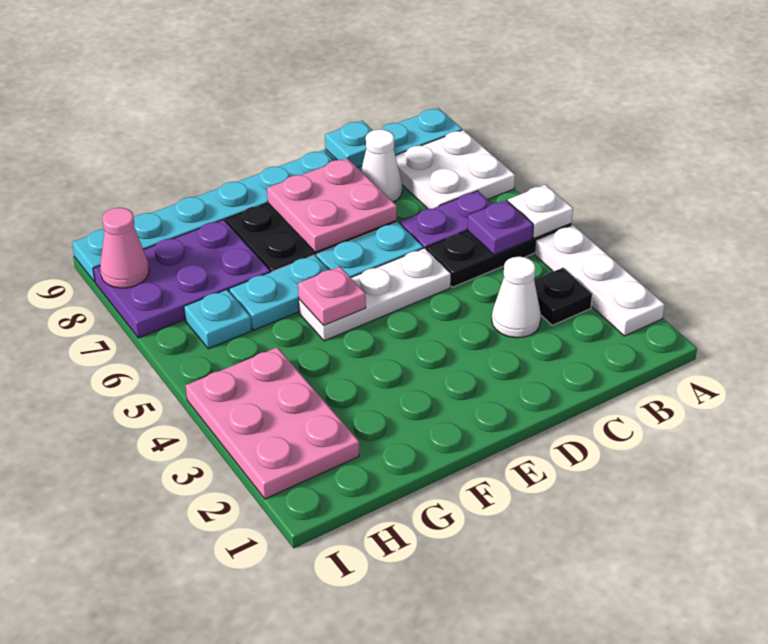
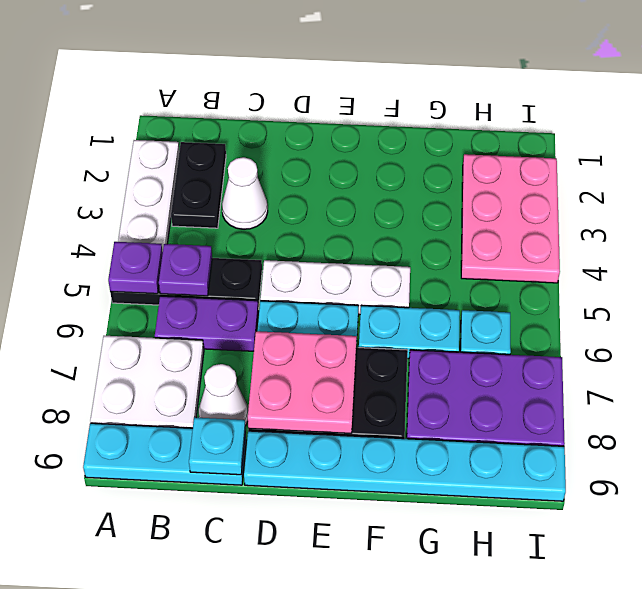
white 1x1 plate [508,185,573,238] -> purple 1x1 plate [108,242,163,294]
black 1x1 plate [534,268,592,325] -> black 1x2 plate [171,142,226,228]
pink 1x1 plate [298,266,366,325] -> none
pink 1x1 cone [100,208,149,288] -> none

